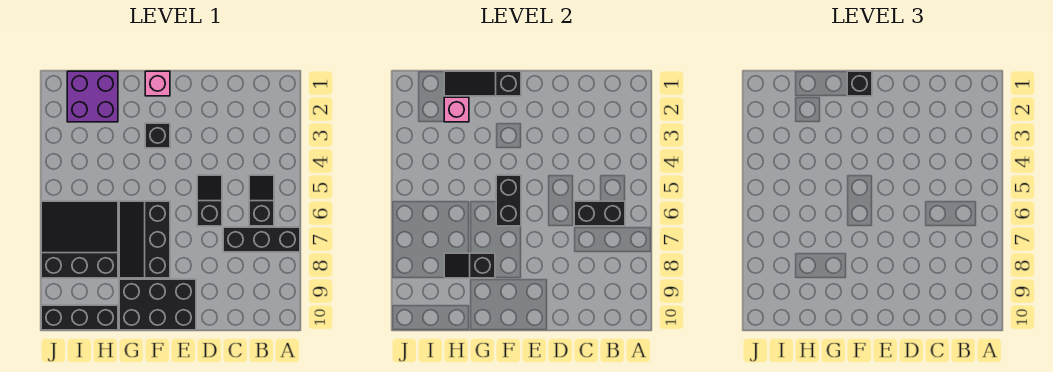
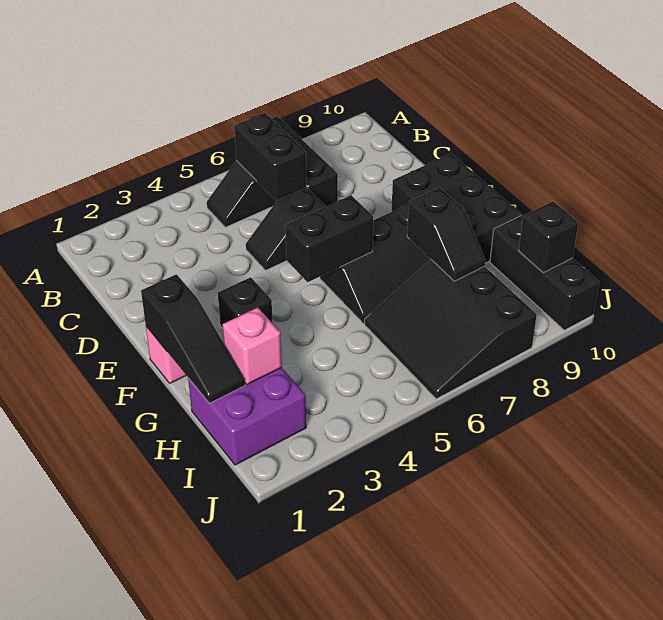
black 1x1 brick [847,71,872,96] -> black 1x1 brick moved to [519,201,578,273]

